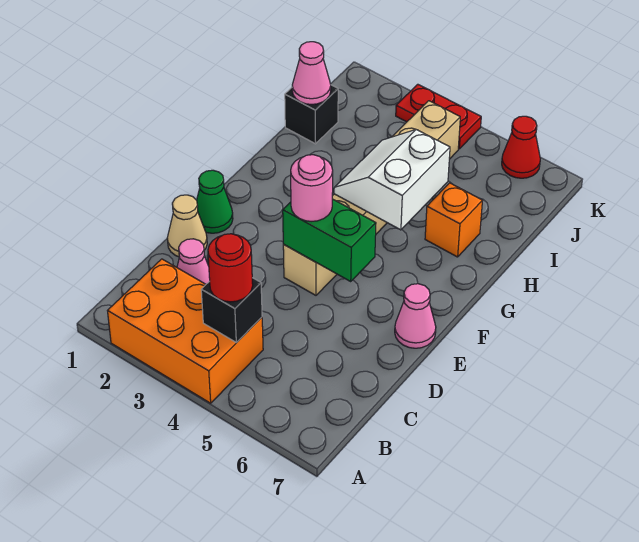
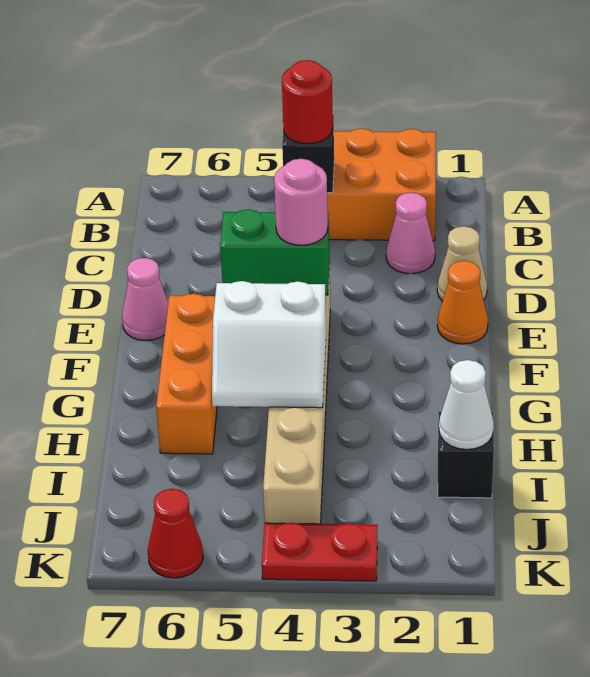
green 1x1 cone [197,170,233,233] -> orange 1x1 cone [437,261,488,344]
white 2x2 slope [334,130,450,230] -> white 2x2 slope turned to [212,281,326,408]
orange 1x1 brick [425,183,483,257] -> orange 1x3 brick [156,294,217,454]
pink 1x1 cone [292,42,331,104] -> white 1x1 cone [439,360,494,450]

